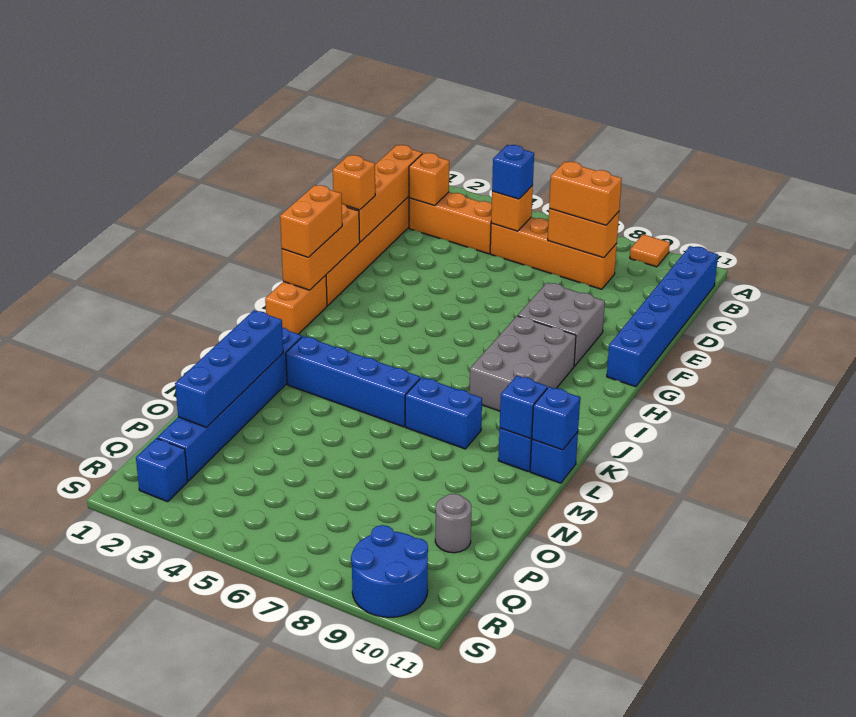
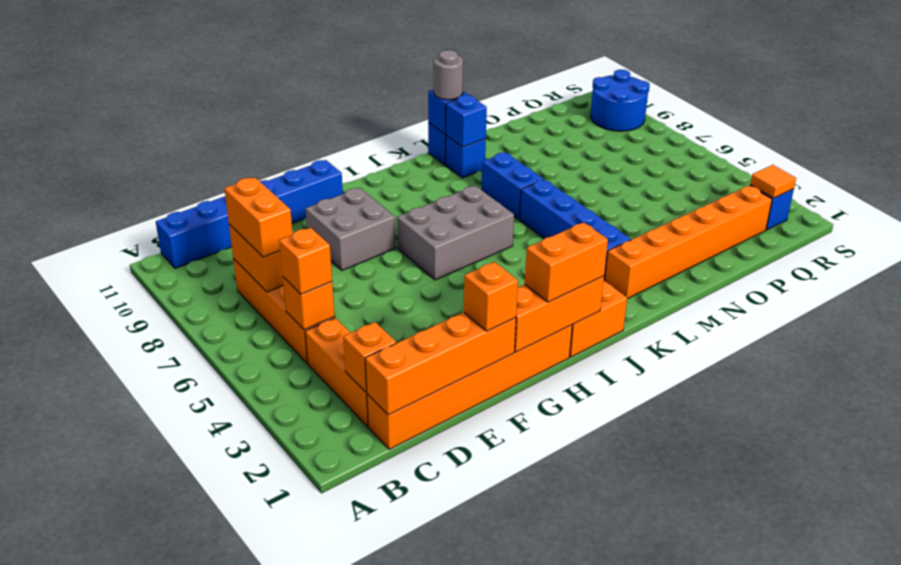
orange 1x1 tile [630,234,670,267] -> orange 1x1 tile moved to [750,165,796,198]
blue 1x1 brick [492,145,534,199] -> orange 1x1 brick [279,228,332,294]
grey 2x3 brick [469,316,576,411] -> grey 2x3 brick moved to [397,186,514,280]
blue 1x6 brick [157,328,302,481] -> orange 1x6 brick [605,186,772,299]
blue 1x4 brick [175,310,283,427] -> none
grey 1x1 round brick [435,494,472,553] -> grey 1x1 round brick moved to [434,50,463,100]

